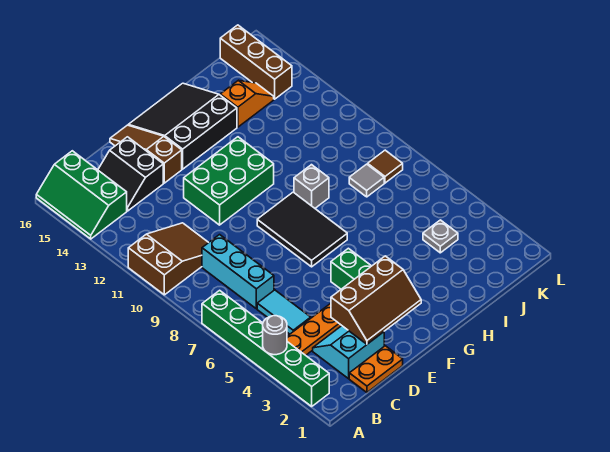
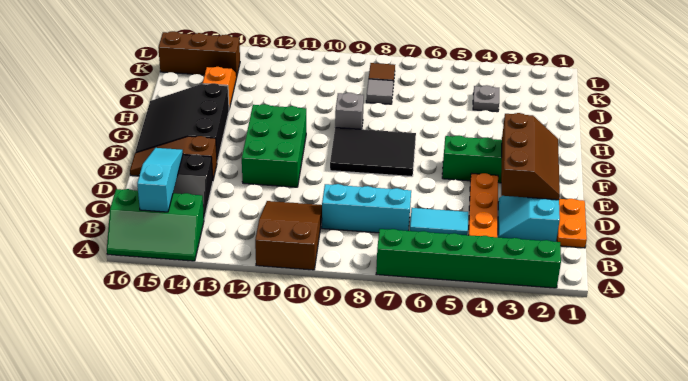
grey 1x1 round brick [263,316,287,355] -> none
none -> cyan 1x3 slope [137,148,183,212]

